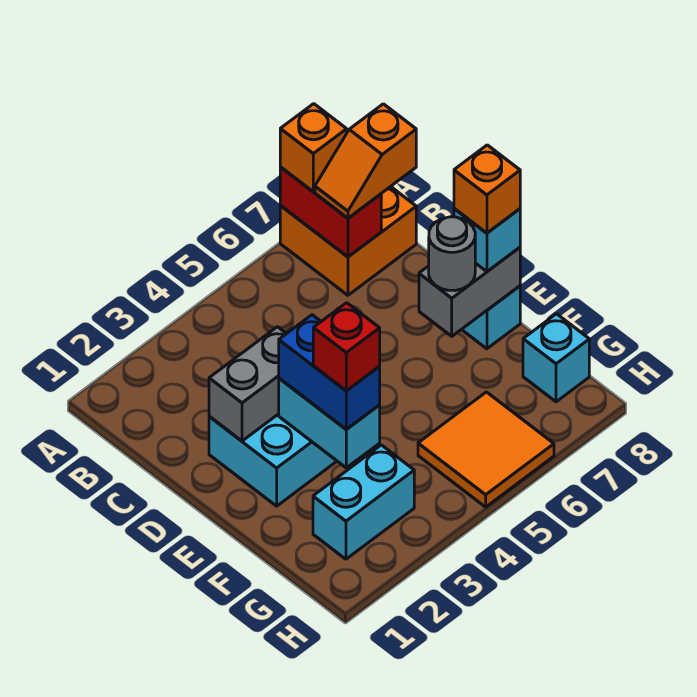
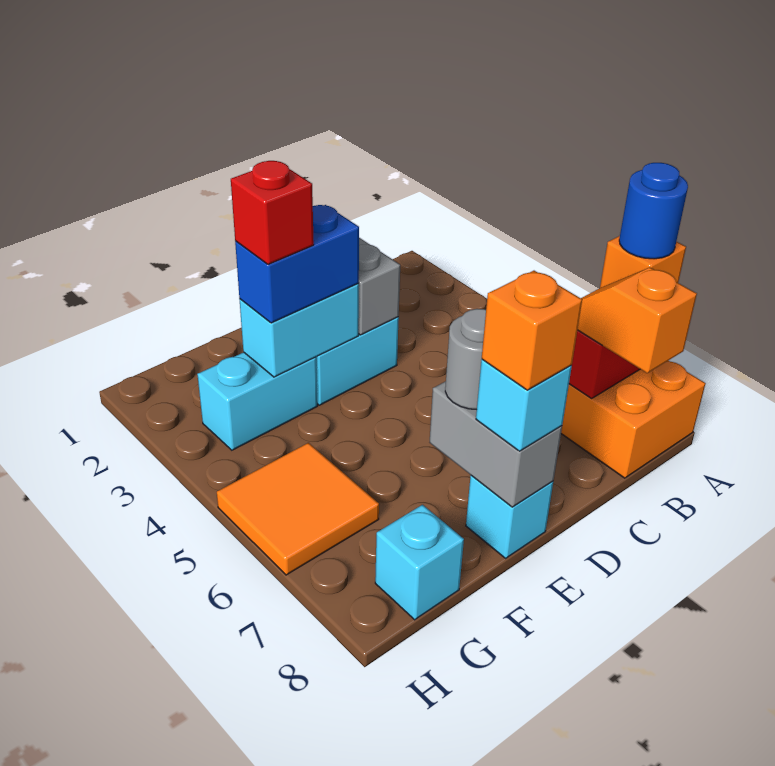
none -> blue 1x1 round brick [619,163,688,259]
cyan 1x2 brick [313,445,414,559] -> cyan 1x2 brick turned to [197,352,317,450]

